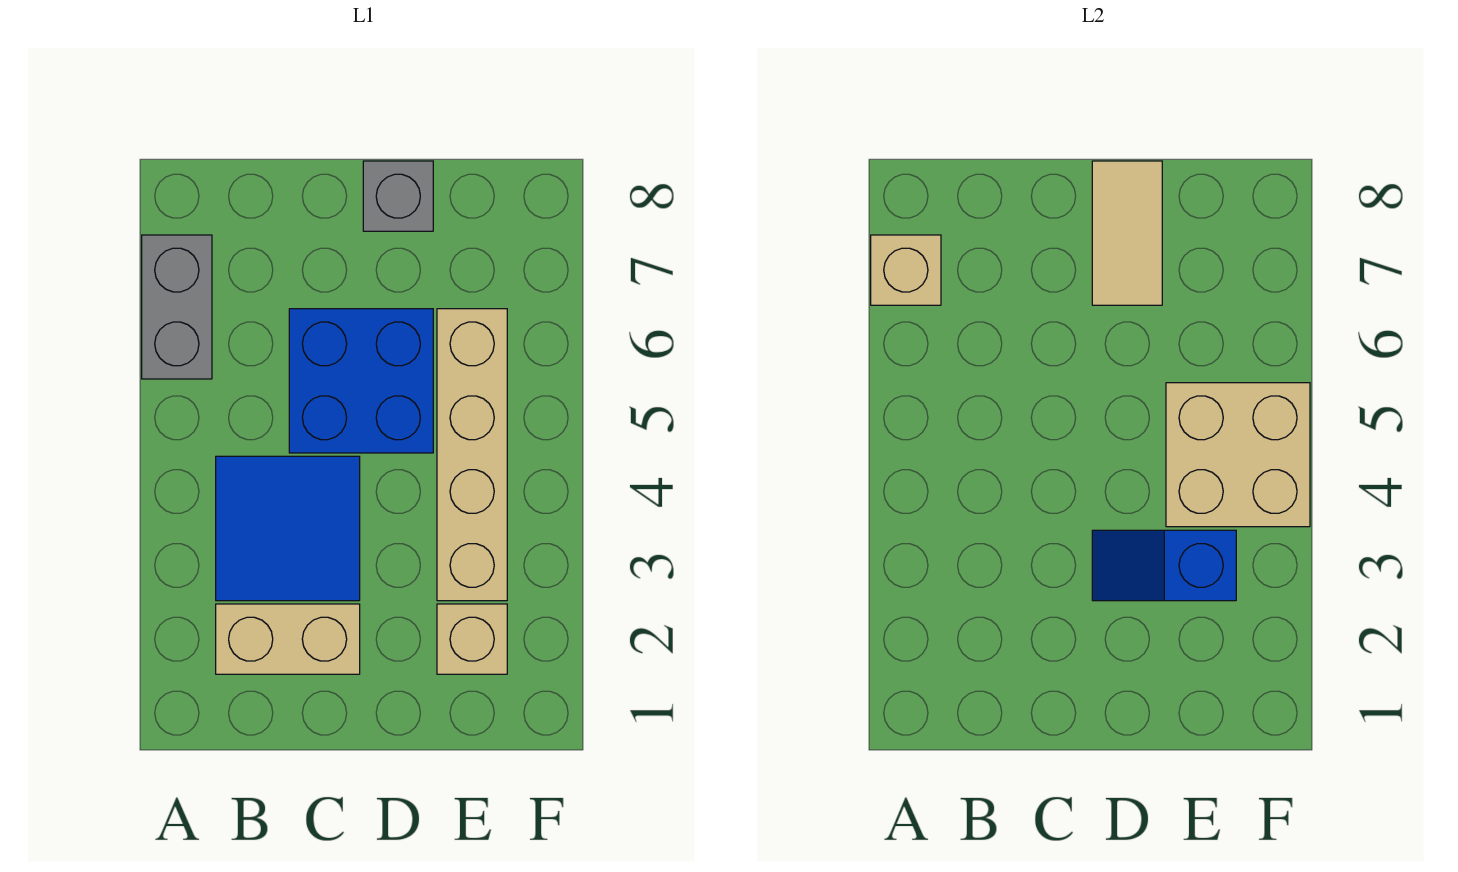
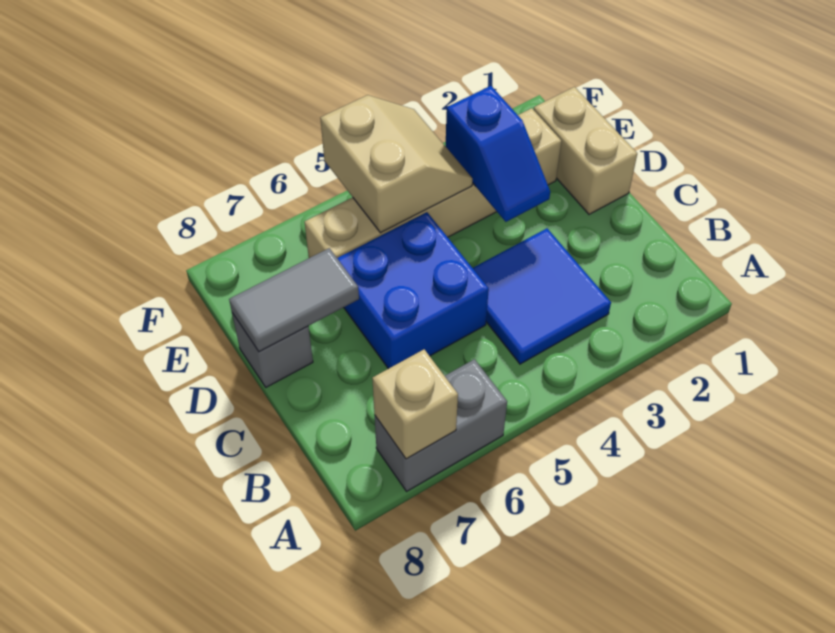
tan 1x2 brick [216,604,360,674] -> tan 1x2 brick moved to [534,87,637,214]
tan 1x2 tile [1092,161,1162,305] -> grey 1x2 tile [229,248,359,352]
tan 2x2 brick [1166,383,1310,527] -> tan 2x2 slope [320,95,472,233]

